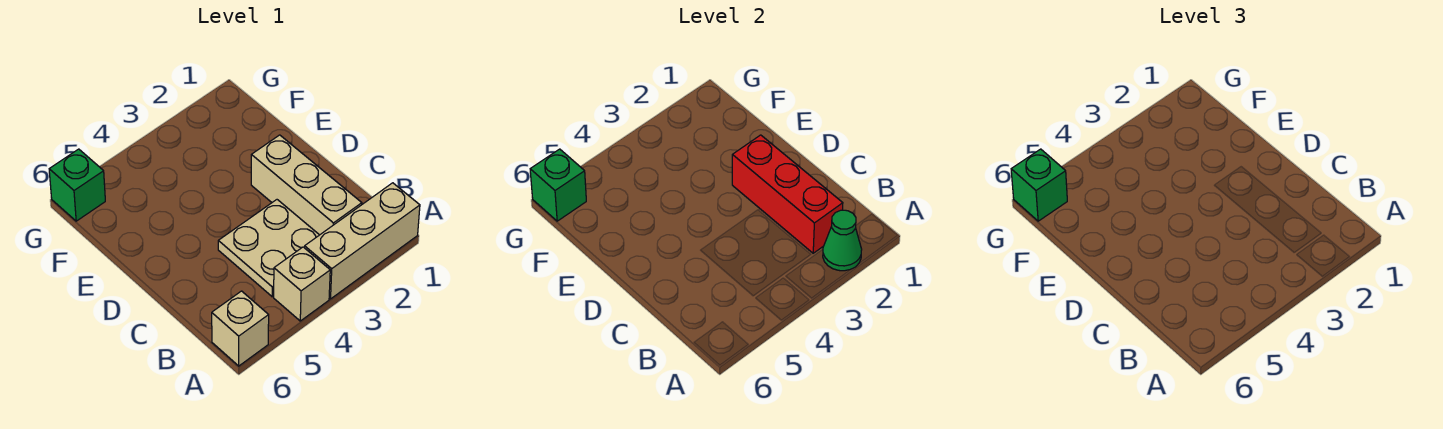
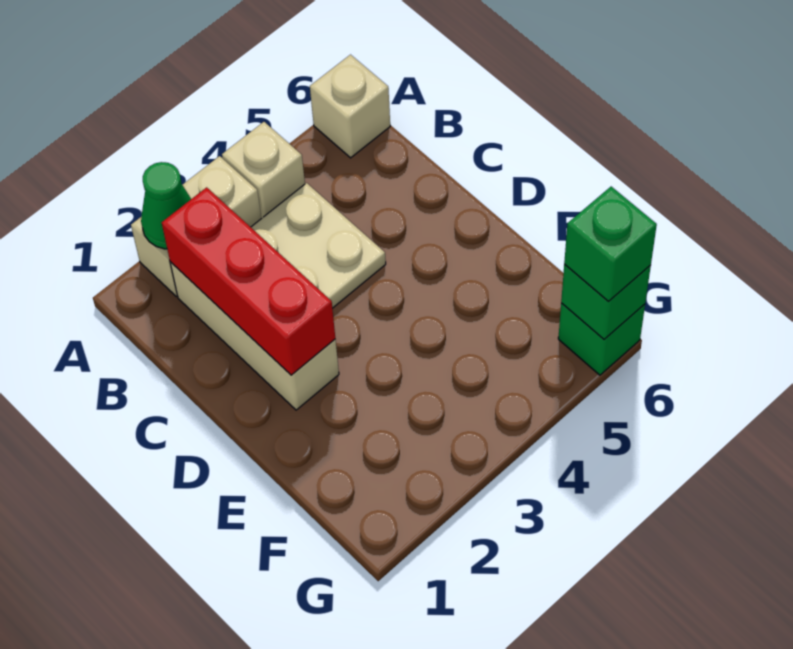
tan 1x3 brick [305,183,420,299] -> tan 1x2 brick [131,156,262,296]

